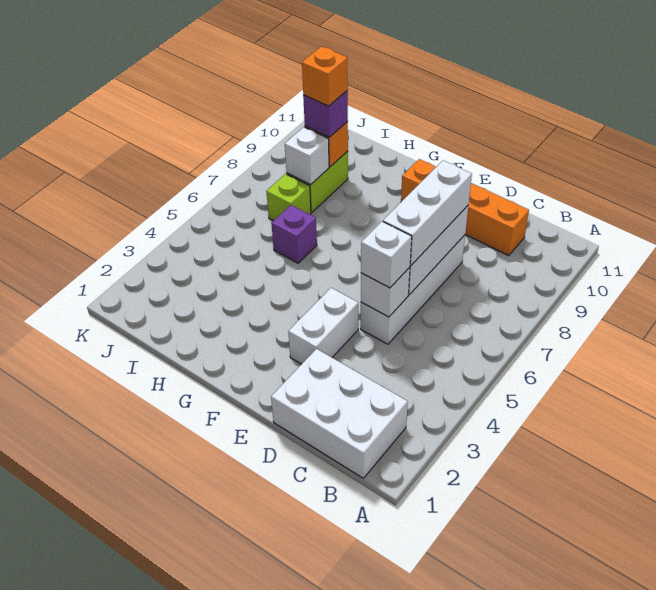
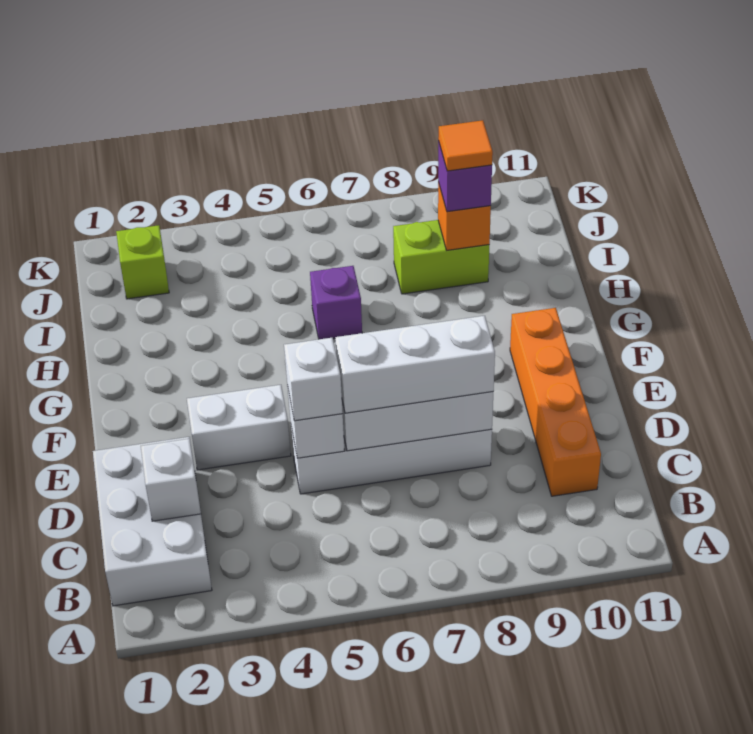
lime 1x1 brick [266,174,311,221] -> lime 1x1 brick moved to [116,225,169,299]
white 1x1 brick [285,127,329,185] -> white 1x1 brick moved to [141,439,201,521]
orange 1x1 brick [302,46,348,106] -> orange 1x1 tile [438,120,493,171]

